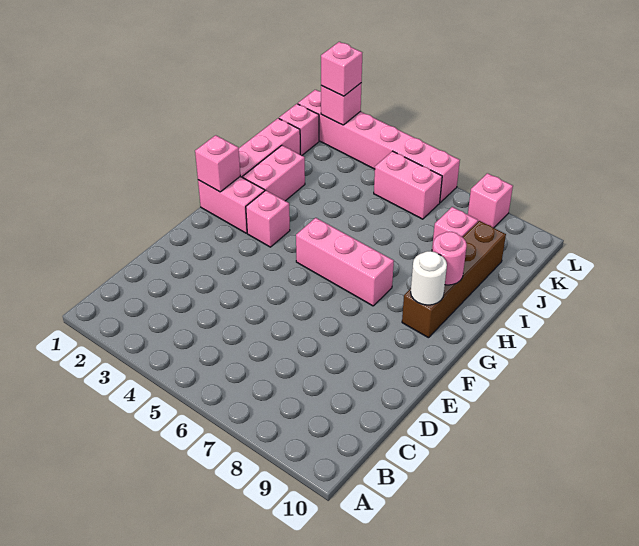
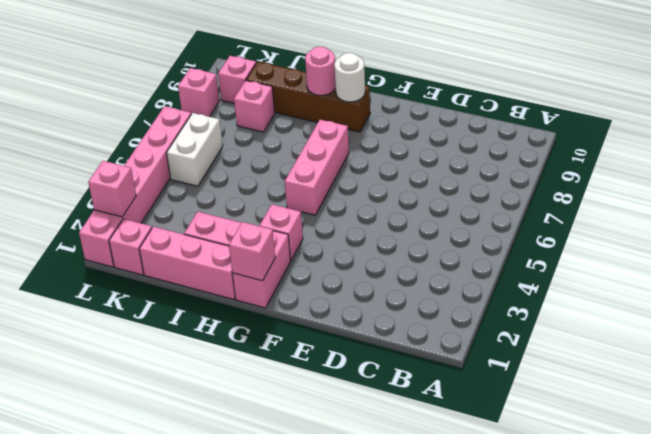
pink 1x2 brick [374,151,442,219] -> white 1x2 brick [167,113,223,186]
pink 1x1 brick [321,42,362,96] -> pink 1x1 brick moved to [218,56,256,103]

